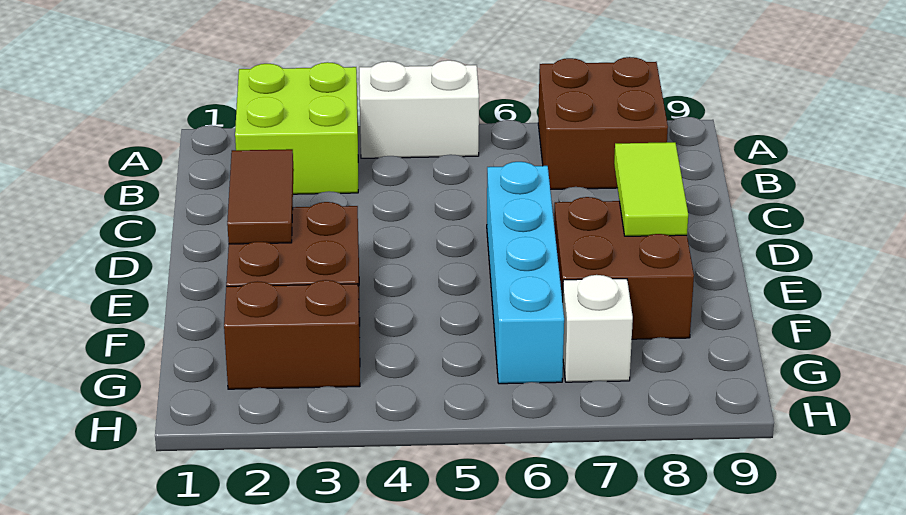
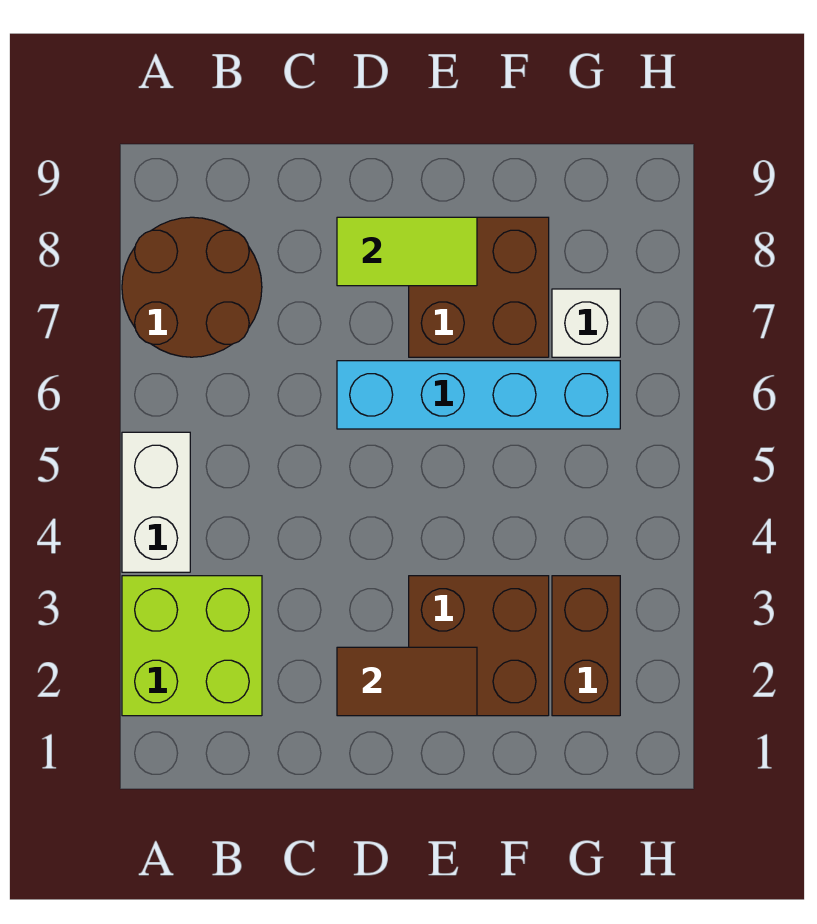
brown 2x2 brick [538,57,668,189] -> brown 2x2 round brick [122,217,262,357]

